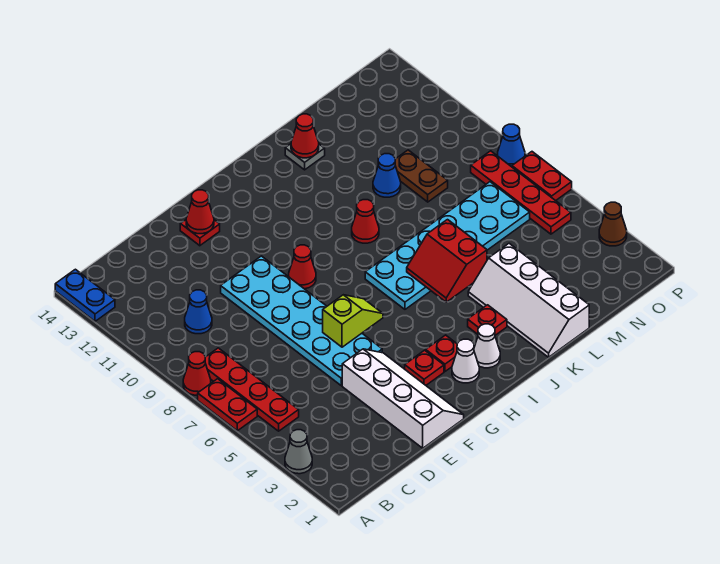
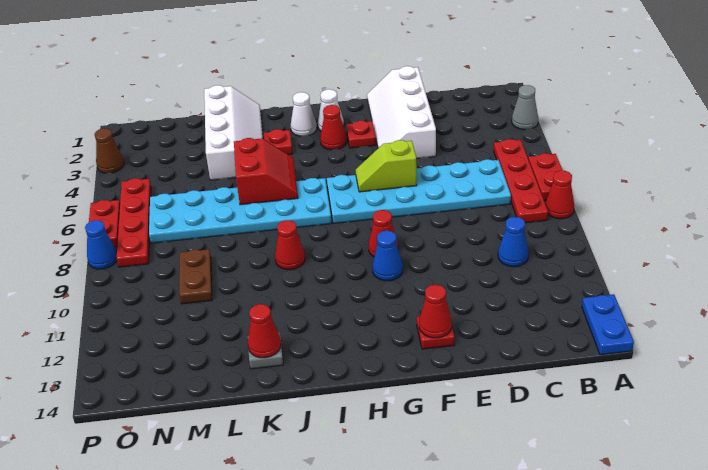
cyan 2x6 plate [221,256,382,386] -> cyan 2x6 plate turned to [327,159,511,223]
red 1x1 plate [426,335,457,371] -> red 1x1 cone [320,105,347,150]
blue 1x1 cone [373,154,401,197] -> blue 1x1 cone moved to [373,231,403,281]

